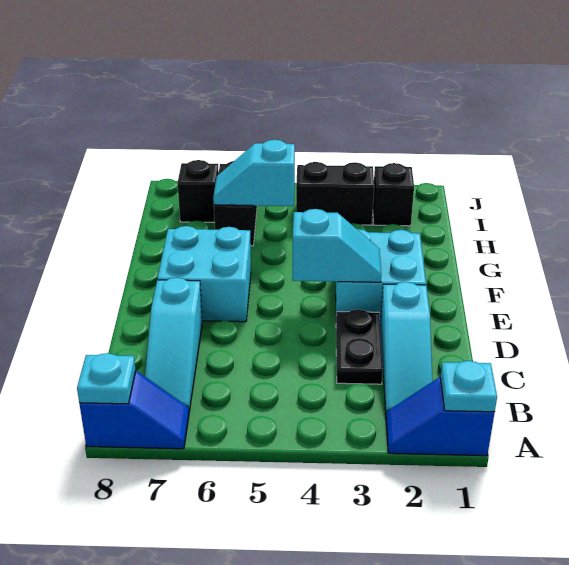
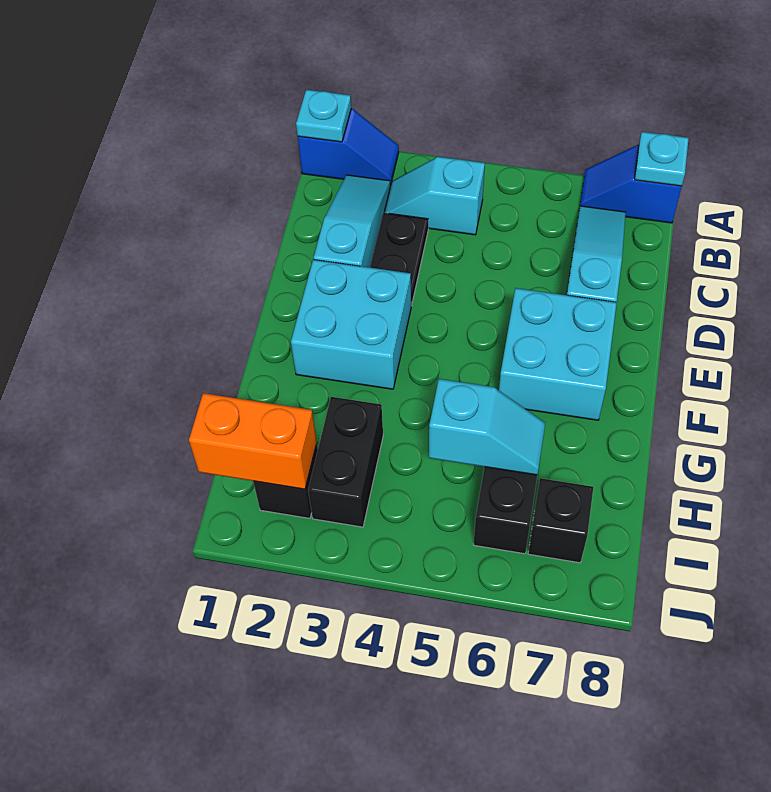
cyan 1x2 slope [292,209,381,282] -> cyan 1x2 slope moved to [385,157,485,235]
none -> orange 1x2 brick [189,393,317,489]
black 1x2 brick [296,162,374,225] -> black 1x2 brick turned to [308,397,383,527]

